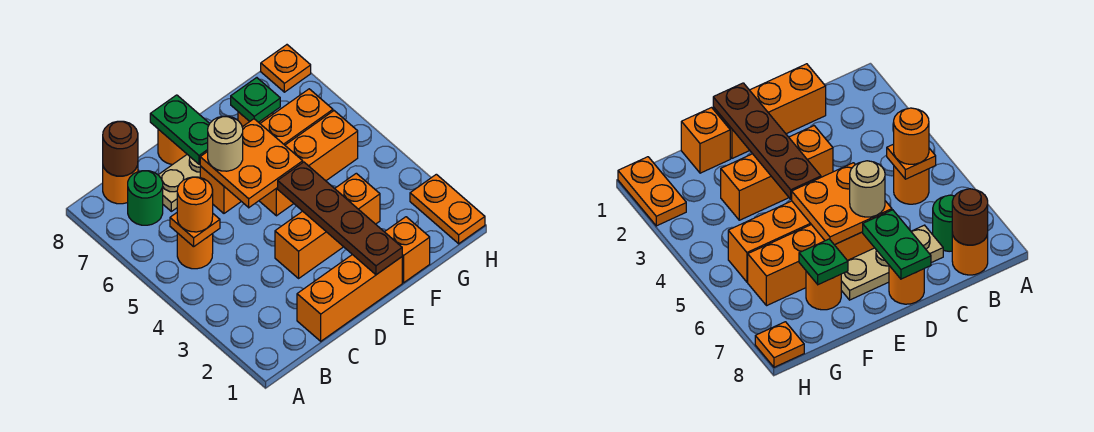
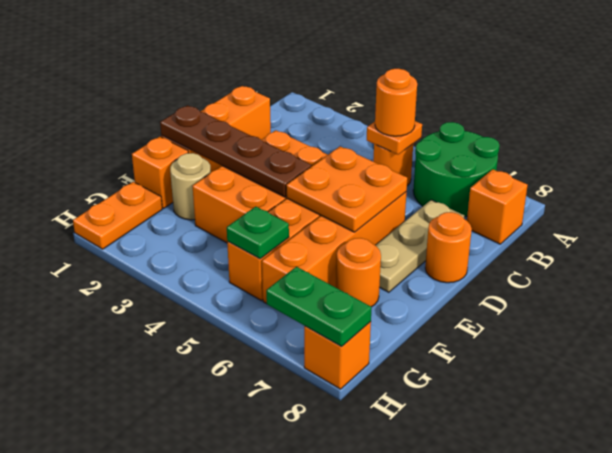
green 1x1 round brick [128,171,163,225] -> green 2x2 round brick [413,122,499,217]
orange 1x1 round brick [103,165,138,204] -> orange 1x1 brick [467,169,528,244]
brown 1x1 round brick [103,121,138,176] -> none
orange 1x3 brick [275,173,380,278] -> orange 2x3 brick [193,130,328,243]
tan 1x1 round brick [208,116,243,171] -> tan 1x1 round brick moved to [170,153,211,220]
green 1x2 plate [150,95,210,164] -> green 1x2 plate moved to [266,267,372,346]
green 1x1 plate [231,78,280,122] -> green 1x1 plate moved to [227,207,289,259]
orange 1x2 plate [410,174,485,244] -> orange 1x2 plate turned to [73,182,162,249]
orange 1x1 plate [261,45,311,92] -> orange 1x1 brick [304,322,371,389]

